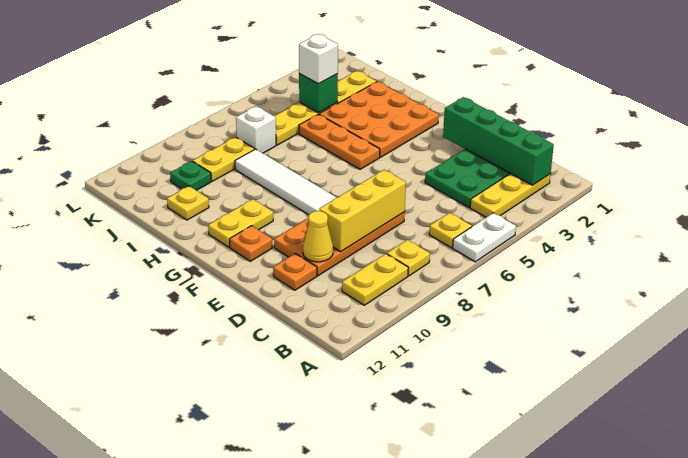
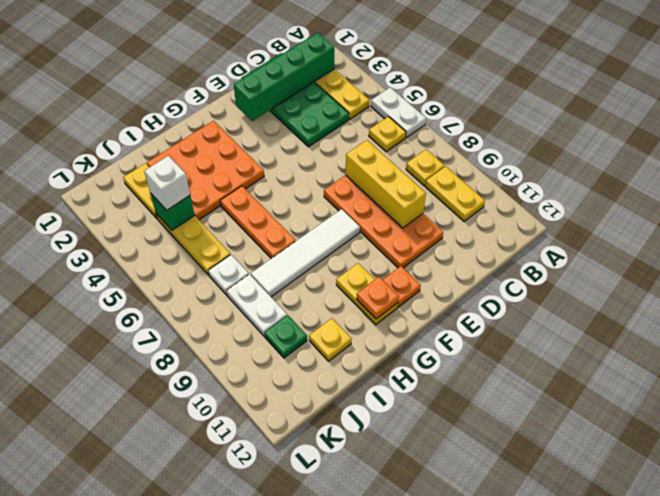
yellow 1x1 cone [303,211,333,262] -> none
orange 1x1 plate [273,253,317,290] -> orange 1x1 plate moved to [357,277,399,319]
orange 1x3 plate [299,114,380,169] -> orange 1x3 plate turned to [220,186,296,259]
white 1x1 brick [236,106,276,153] -> white 1x1 plate [208,255,249,295]
yellow 1x2 plate [193,137,255,181] -> white 1x2 plate [227,274,287,336]

